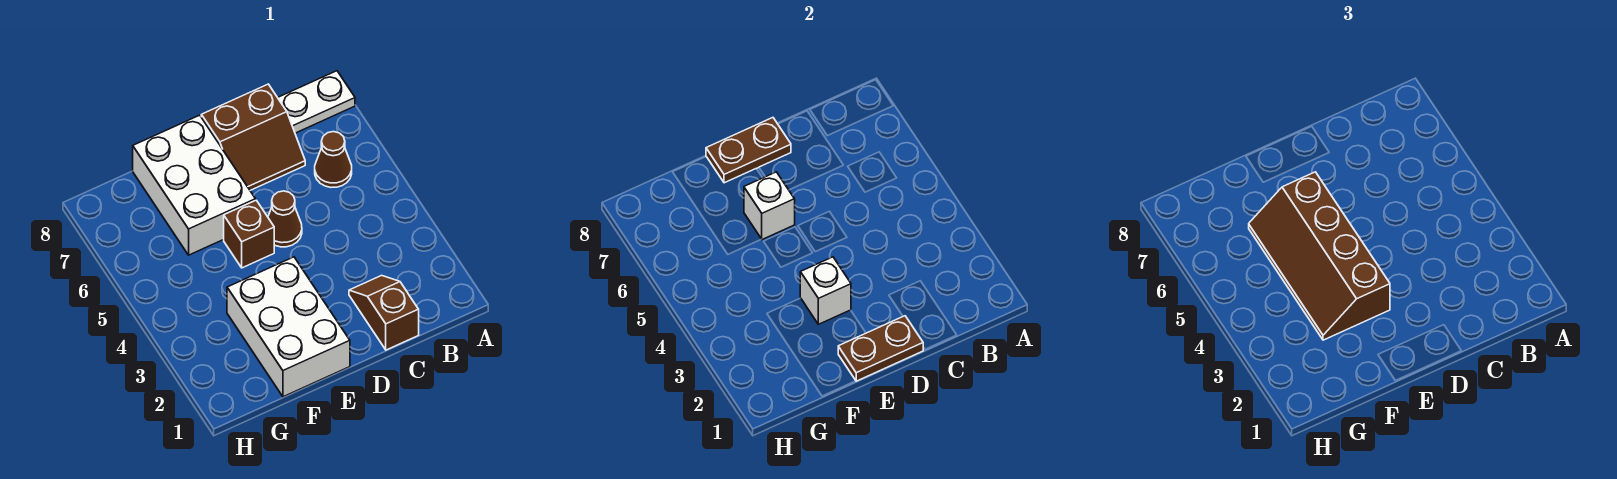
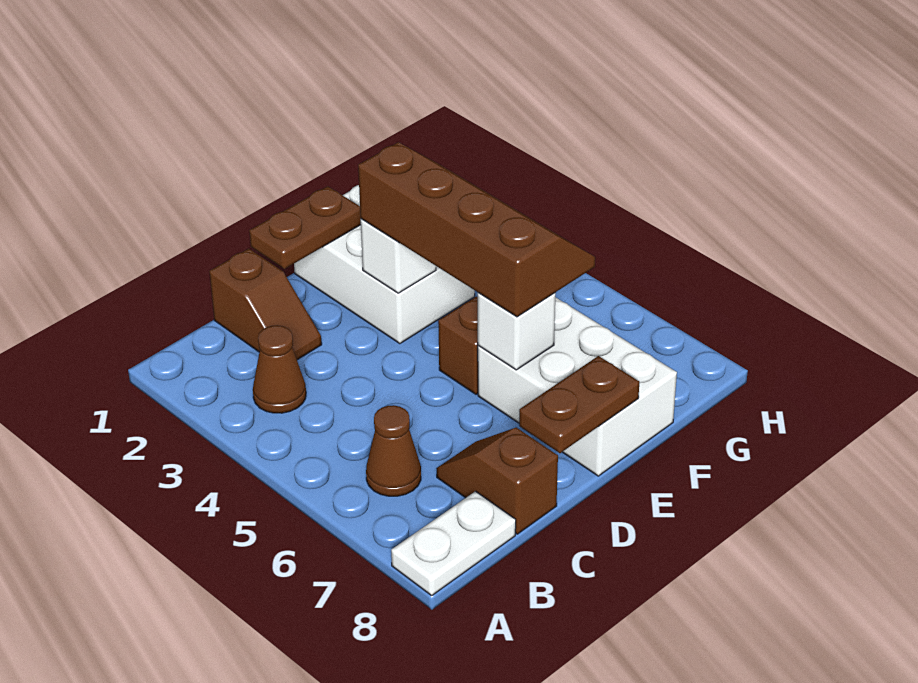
brown 2x2 slope [201,84,305,190] -> brown 1x2 slope [436,428,558,534]
brown 1x1 cone [268,191,302,247] -> brown 1x1 cone moved to [253,325,306,413]

